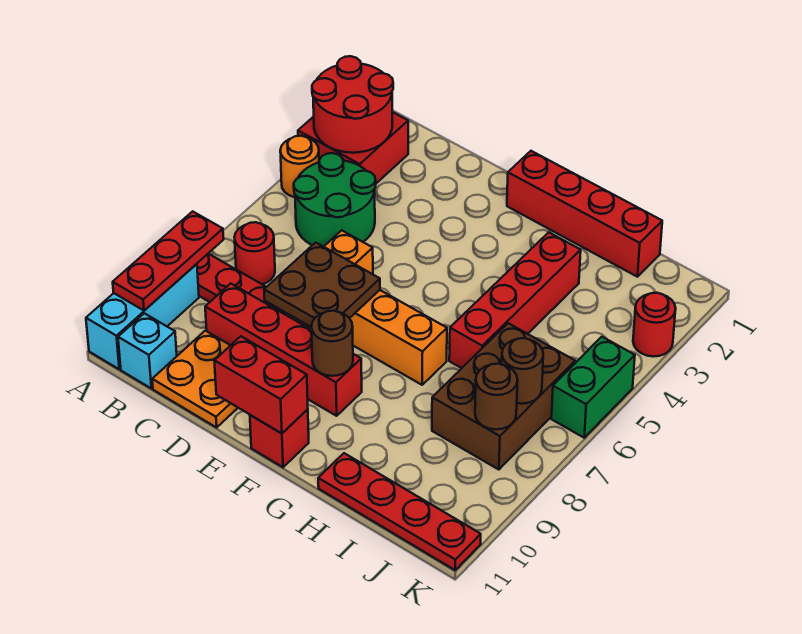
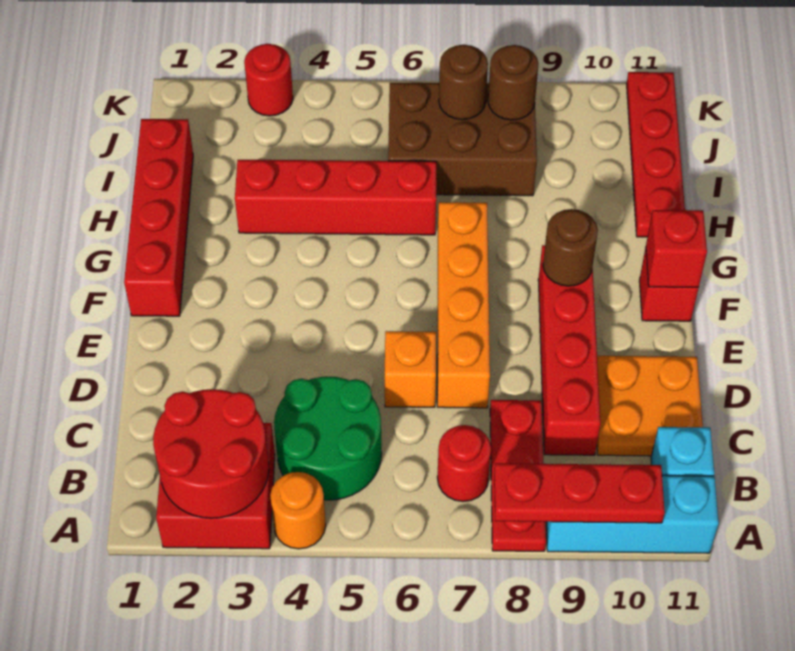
brown 2x2 plate [264,242,380,327] -> none
red 1x2 brick [214,336,308,433] -> red 1x1 brick [646,210,707,287]
green 1x2 brick [551,337,635,438] -> none

